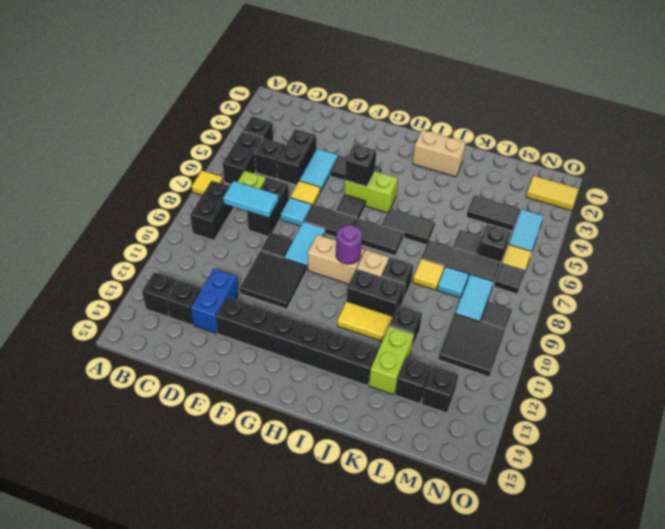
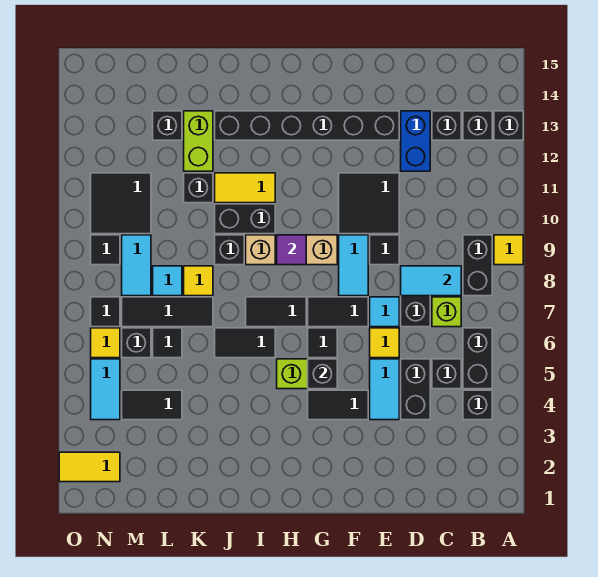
yellow 1x1 tile [192,170,223,195] -> yellow 1x1 tile moved to [494,235,523,265]
purple 1x1 round brick [336,225,362,264] -> purple 1x1 tile [277,235,306,265]
tan 1x2 brick [413,130,466,177] -> none
black 1x1 brick [422,366,459,413] -> black 1x1 brick moved to [494,111,523,140]

